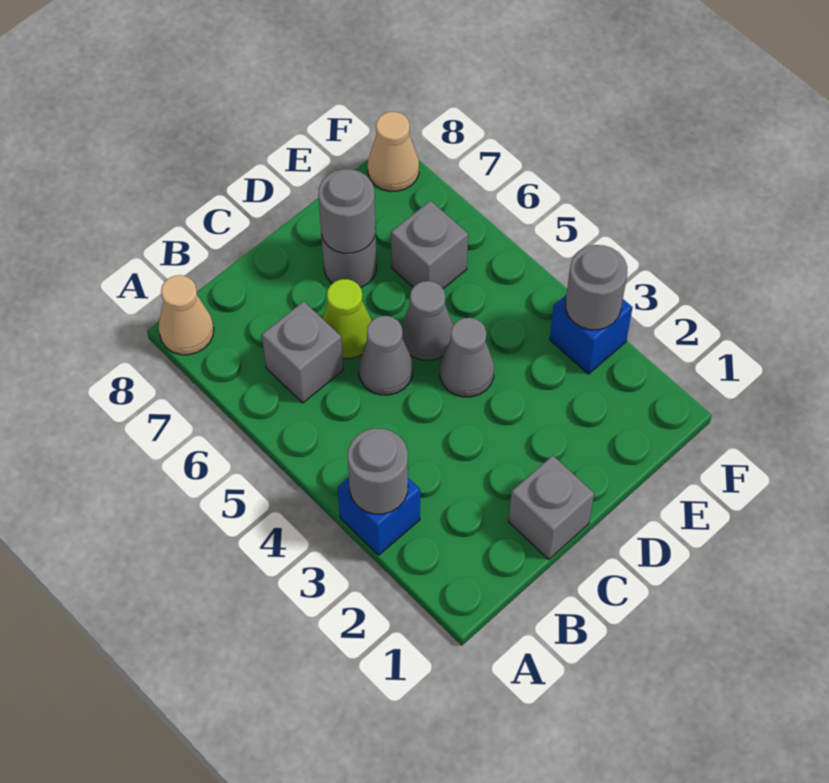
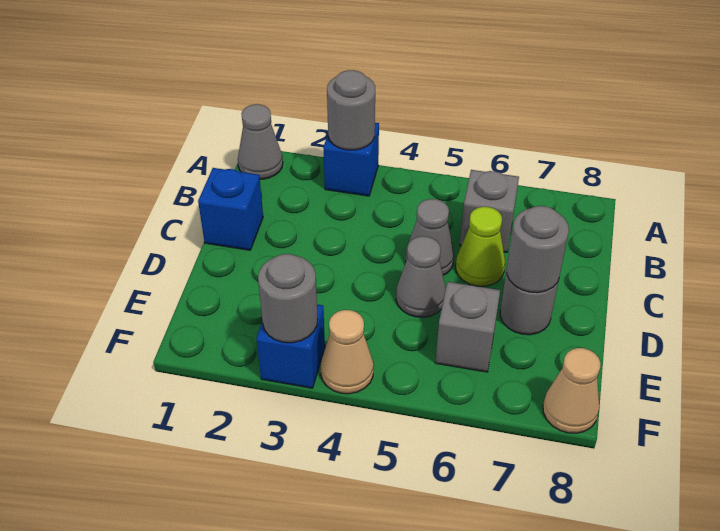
tan 1x1 cone [159,275,214,355] -> tan 1x1 cone moved to [321,310,374,394]
grey 1x1 brick [508,455,594,560] -> blue 1x1 brick [198,168,263,250]
grey 1x1 cone [440,318,494,397] -> grey 1x1 cone moved to [238,104,283,179]

